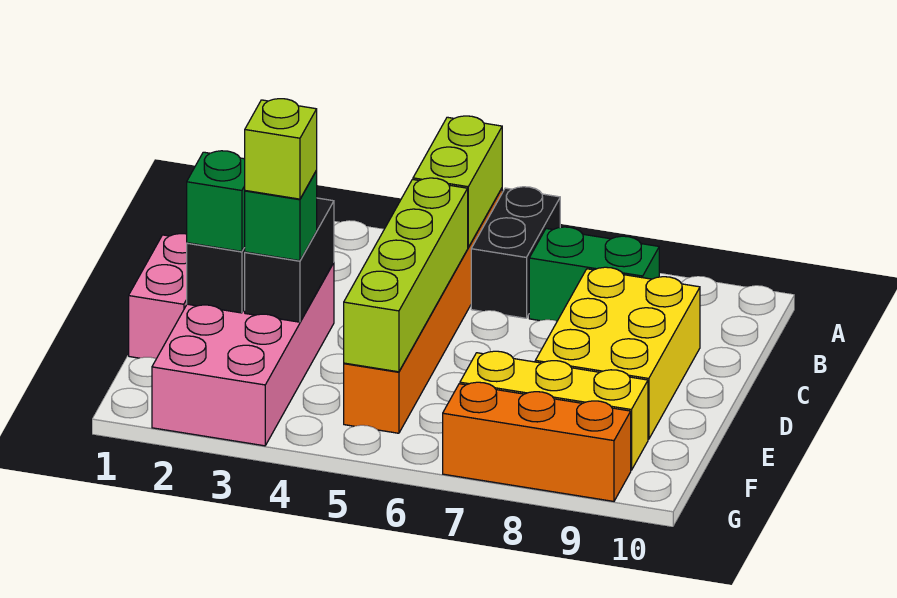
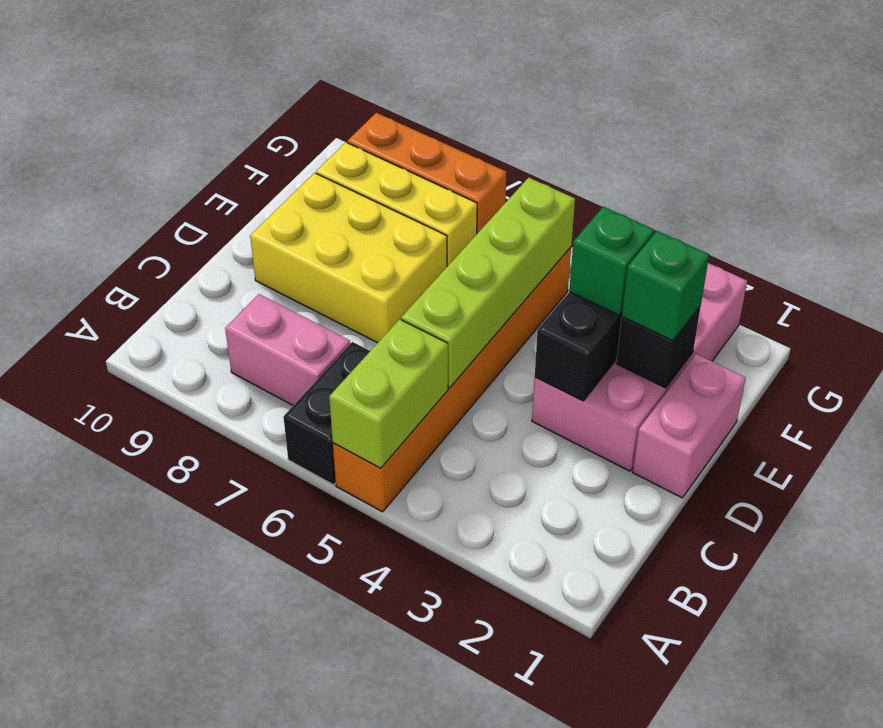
green 1x2 brick [529,227,659,321] -> pink 1x2 brick [225,294,350,405]
yellow 2x3 brick [535,267,700,439] -> yellow 2x3 brick turned to [250,173,447,343]
lime 1x1 brick [245,99,317,199] -> none

